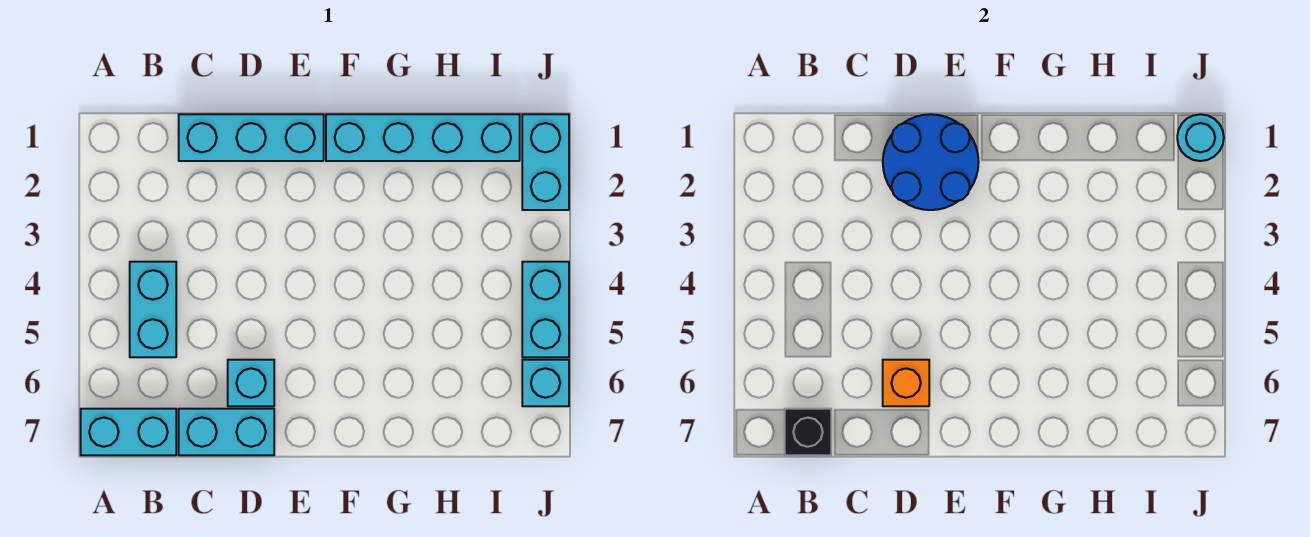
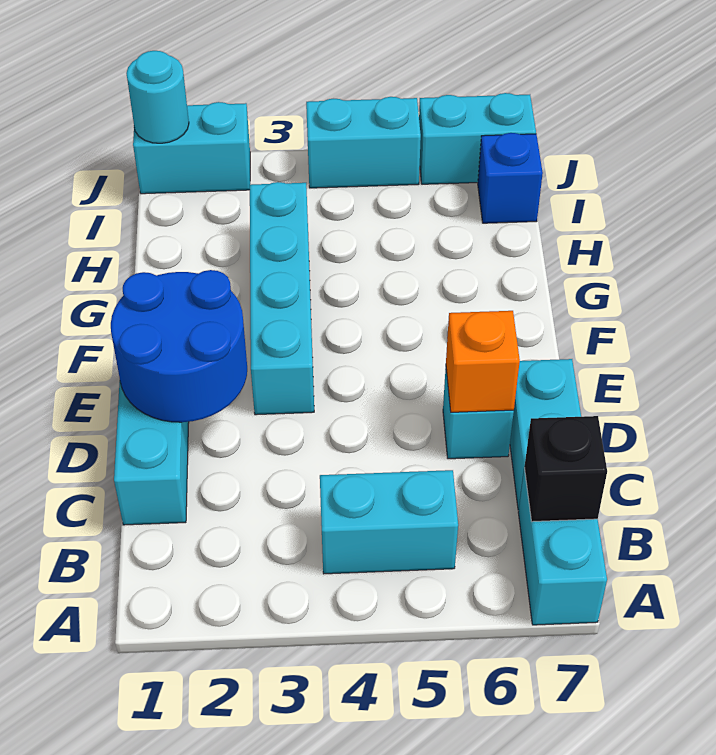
cyan 1x4 brick [326,114,520,161] -> cyan 1x4 brick moved to [250,182,314,415]
none -> blue 1x1 brick [478,133,543,223]
cyan 1x1 brick [522,360,569,406] -> cyan 1x2 brick [419,93,536,184]

